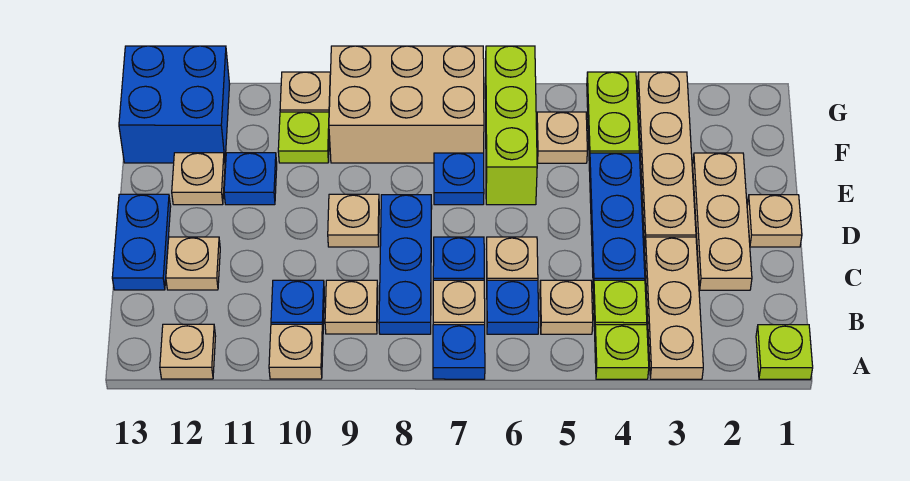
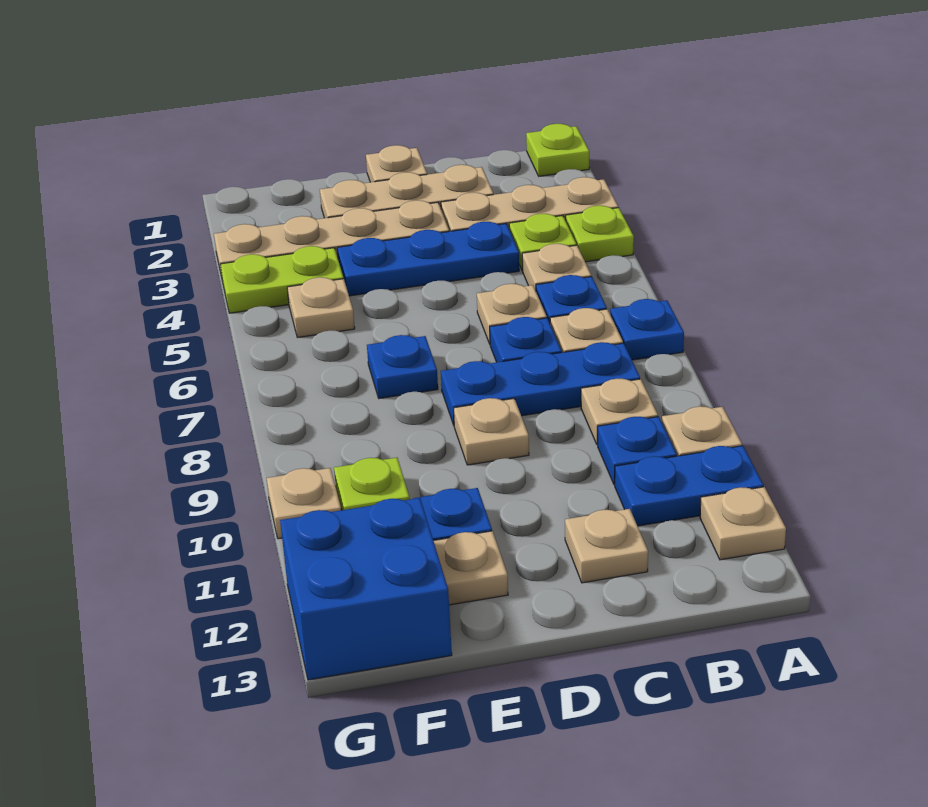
blue 1x2 plate [112,194,171,290] -> blue 1x2 plate moved to [615,446,764,526]
lime 1x3 brick [485,46,537,205] -> none
tan 2x3 brick [329,46,484,163] -> none

